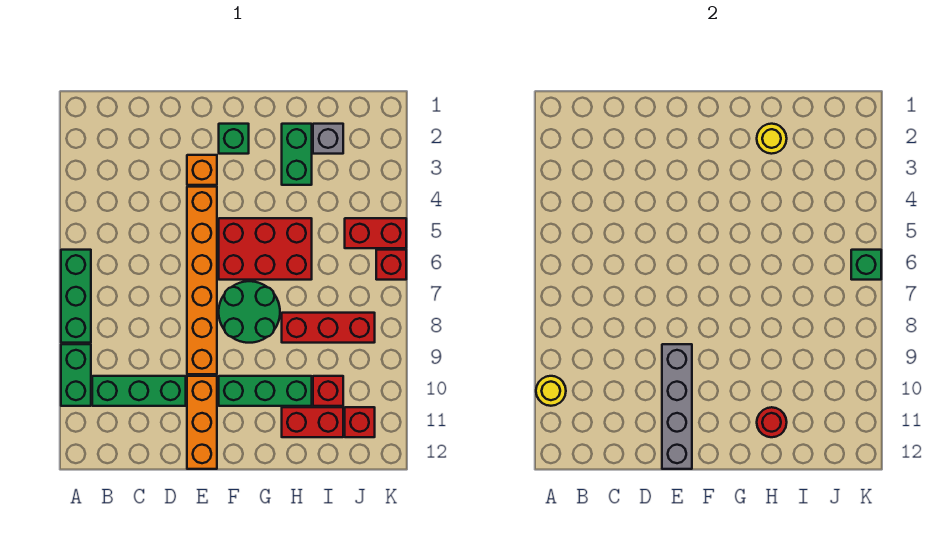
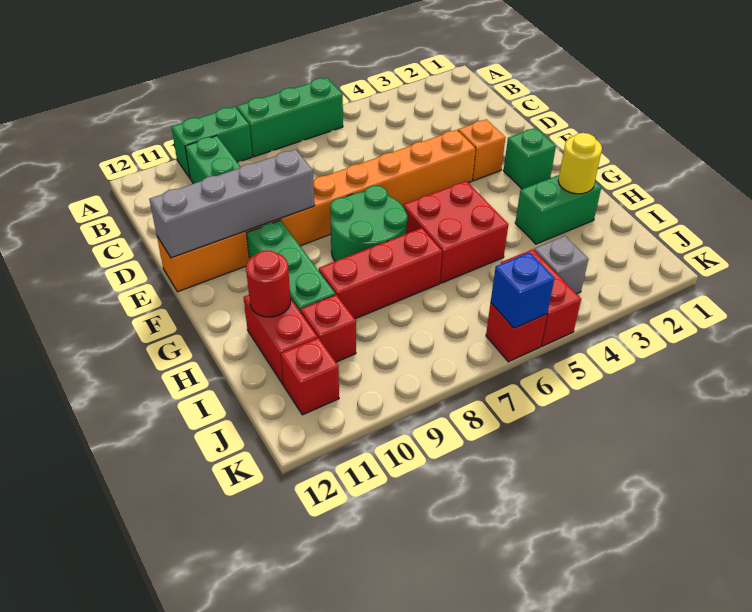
yellow 1x1 round brick [536,376,566,406] -> none
red 2x3 brick [219,218,312,280] -> red 2x2 brick [403,181,508,283]
red 1x3 brick [282,313,375,343] -> red 1x3 brick turned to [319,228,442,319]
grey 1x1 brick [313,124,343,154] -> grey 1x1 brick moved to [534,236,588,294]
green 1x1 brick [851,250,881,280] -> blue 1x1 brick [491,252,555,328]

